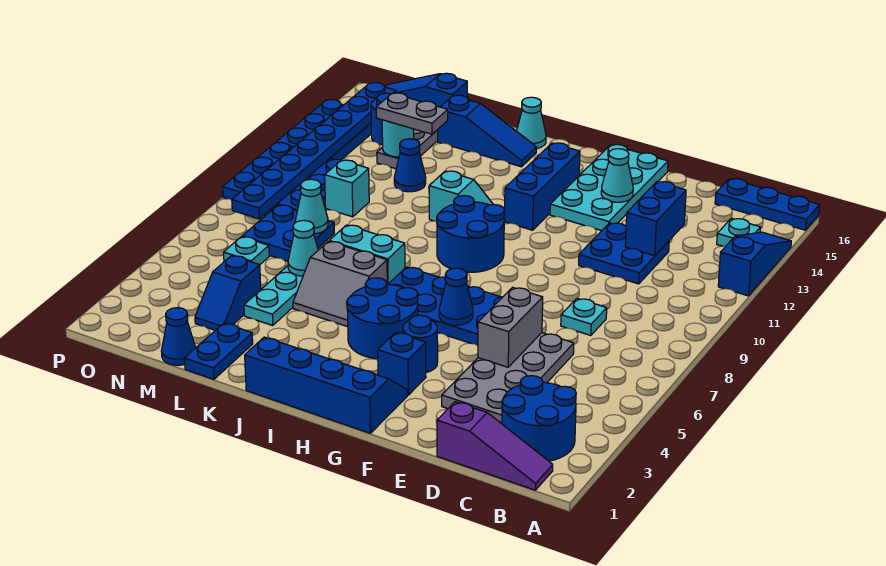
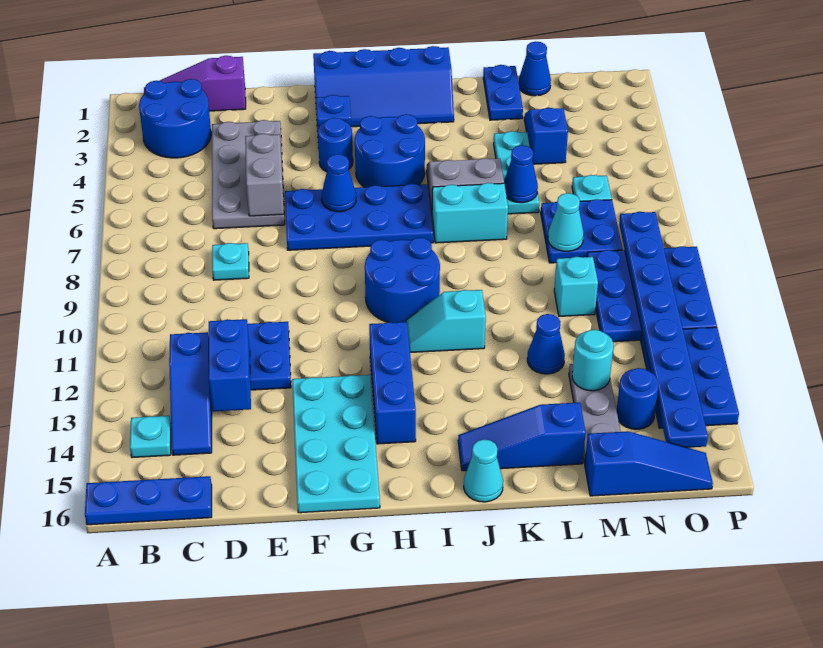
blue 1x3 slope [718,232,791,296] -> blue 1x3 slope moved to [169,332,212,455]
cyan 1x1 cone [601,149,633,202] -> none
cyan 1x1 cone [288,220,318,276] -> blue 1x1 cone [504,145,538,203]
grey 1x2 plate [376,93,448,134] -> none

